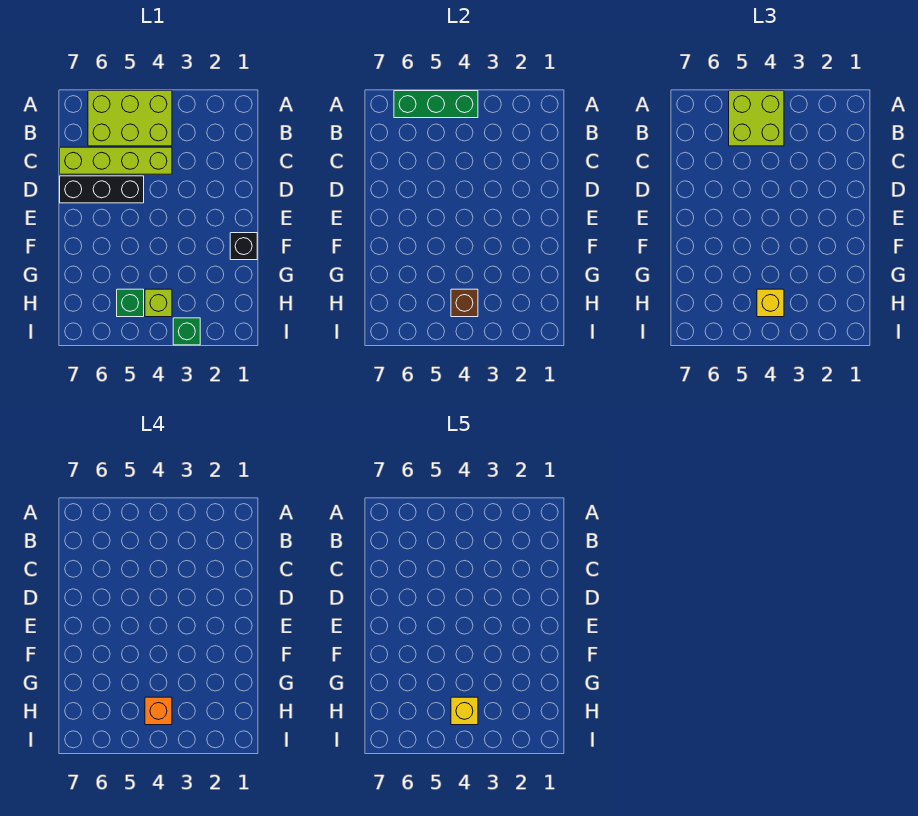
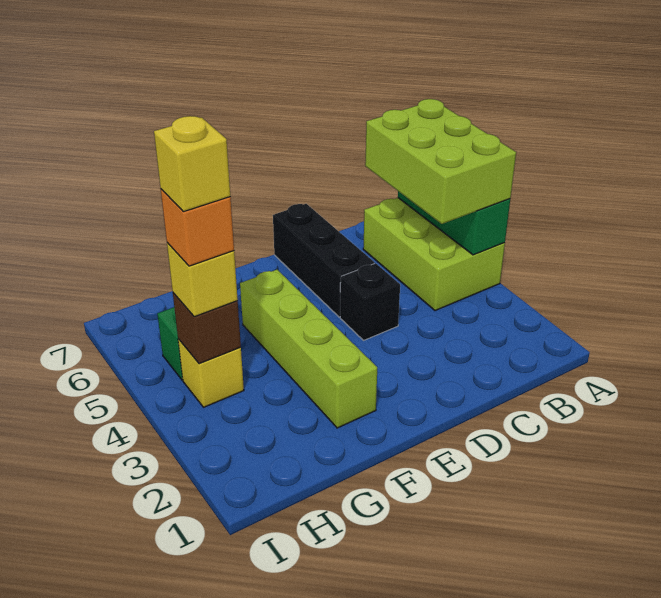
lime 2x2 brick [729,91,784,146] -> lime 2x3 brick [365,99,516,224]
lime 1x4 brick [60,147,172,174] -> lime 1x4 brick moved to [240,270,377,428]
black 1x1 brick [230,233,257,260] -> black 1x1 brick moved to [340,263,400,340]
lime 1x1 brick [145,289,172,317] -> yellow 1x1 brick [178,339,244,407]
green 1x1 brick [173,318,200,345] -> none

